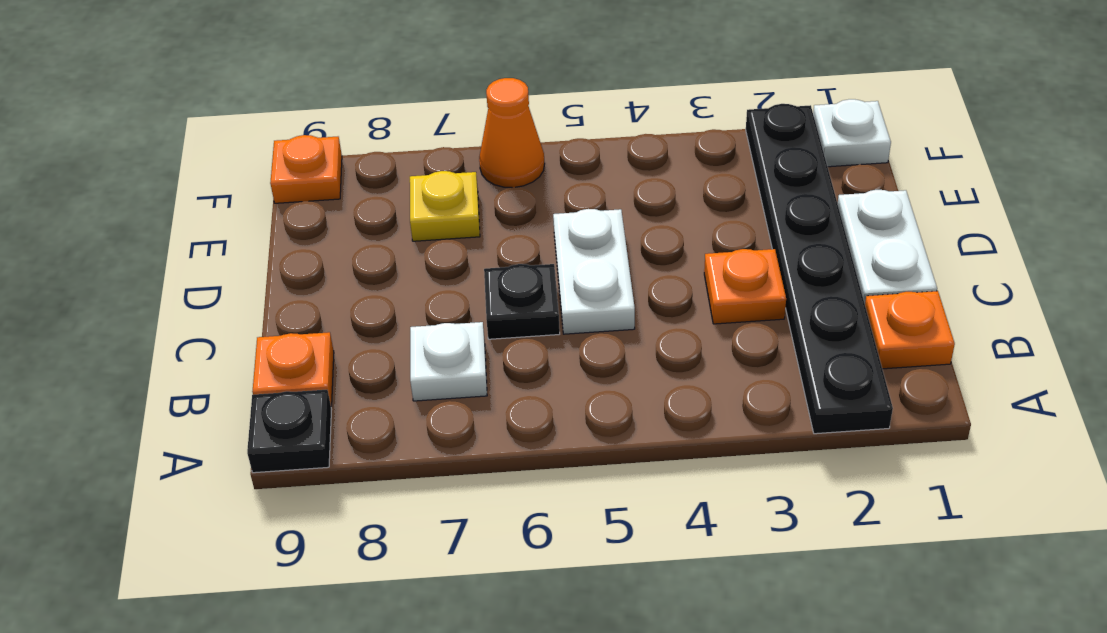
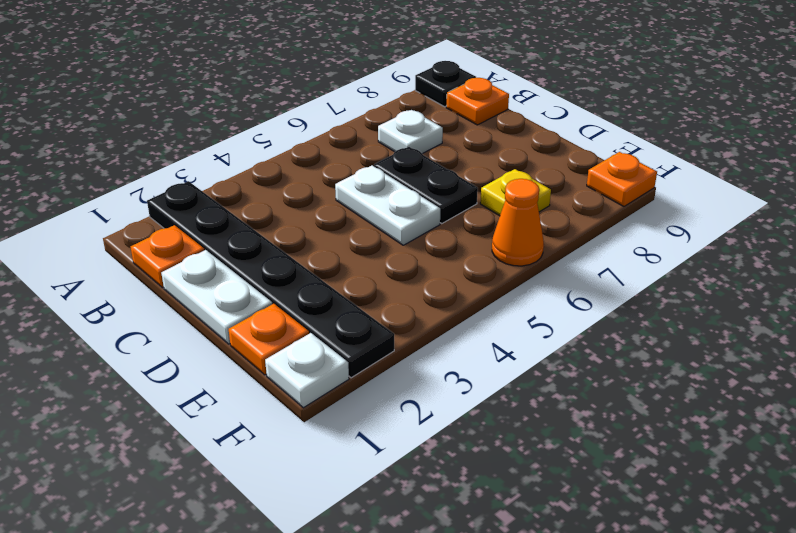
orange 1x1 plate [704,249,786,324] -> orange 1x1 plate moved to [229,304,309,375]
black 1x1 plate [484,264,560,339] -> black 1x2 plate [374,147,478,224]

